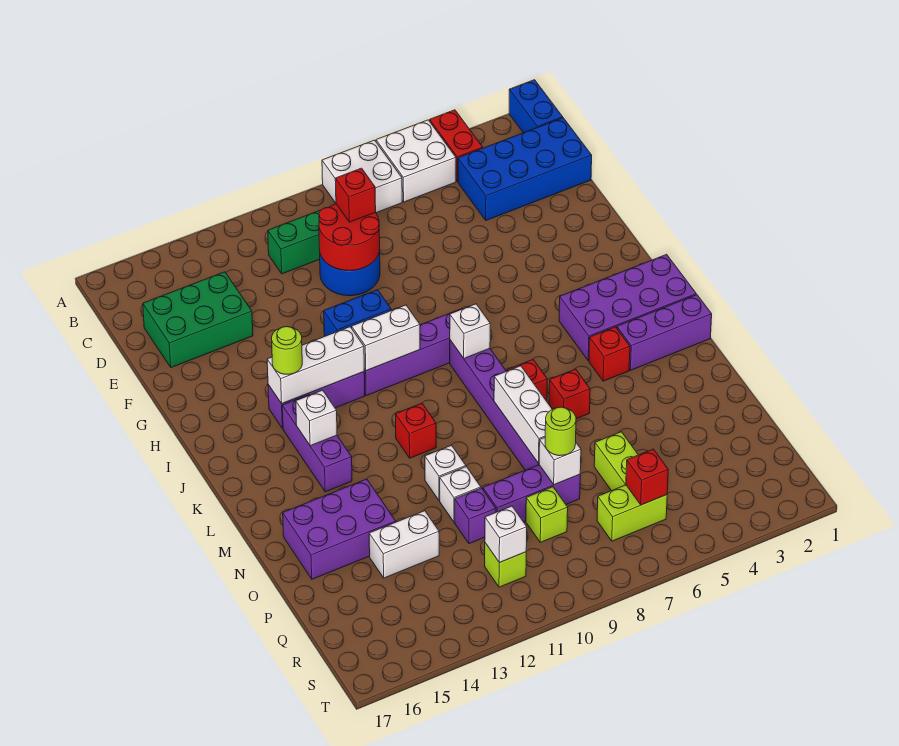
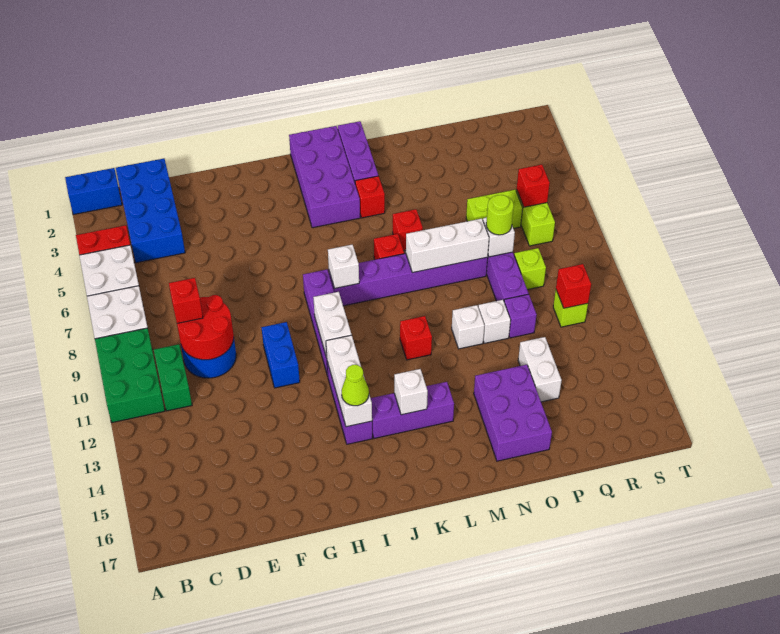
green 2x3 brick [143,272,253,368] -> green 2x3 brick moved to [95,328,165,423]
lime 1x1 round brick [272,327,302,374] -> lime 1x1 cone [342,365,369,406]
white 1x1 brick [485,506,527,563] -> red 1x1 brick [556,264,591,308]

